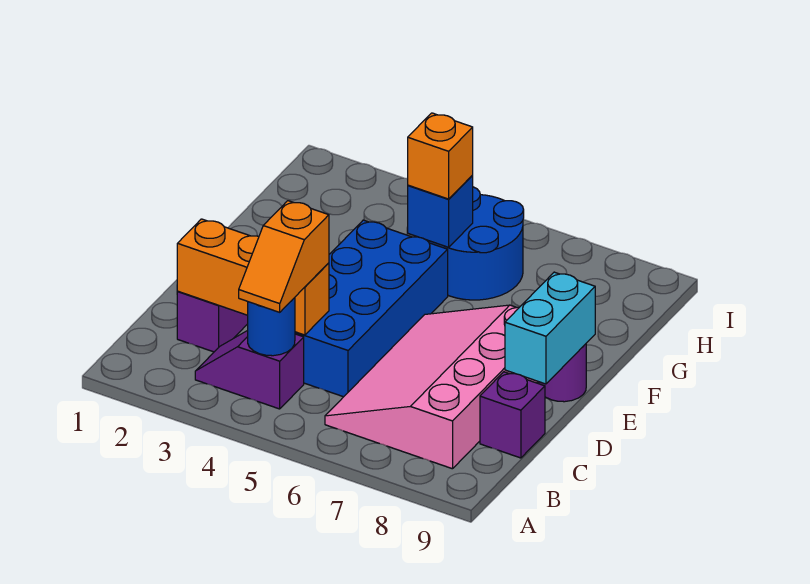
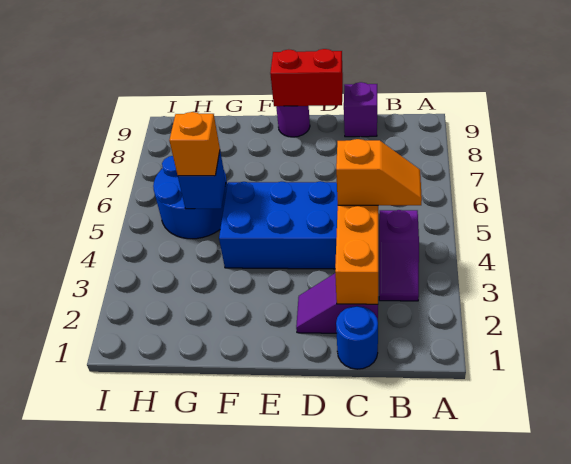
blue 1x1 round brick [248,298,295,356] -> blue 1x1 round brick moved to [336,306,378,369]
pink 3x4 slope [325,305,538,469] -> none
cyan 1x2 brick [505,272,595,384] -> red 1x2 brick [270,49,343,106]

